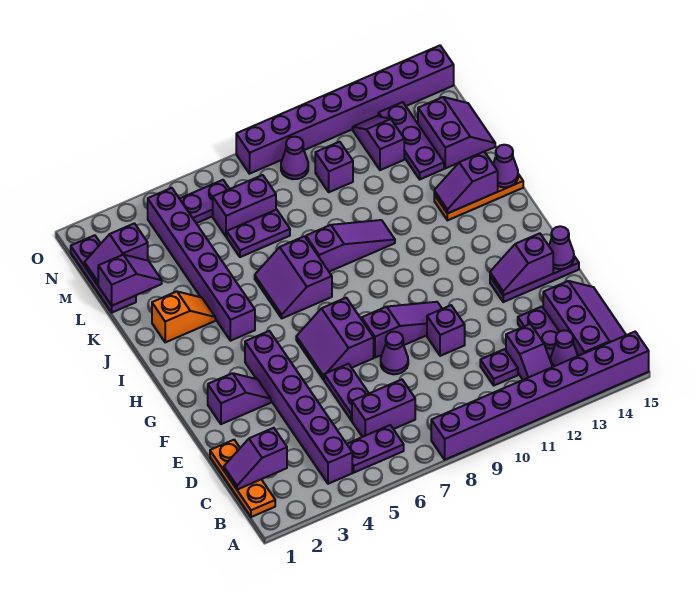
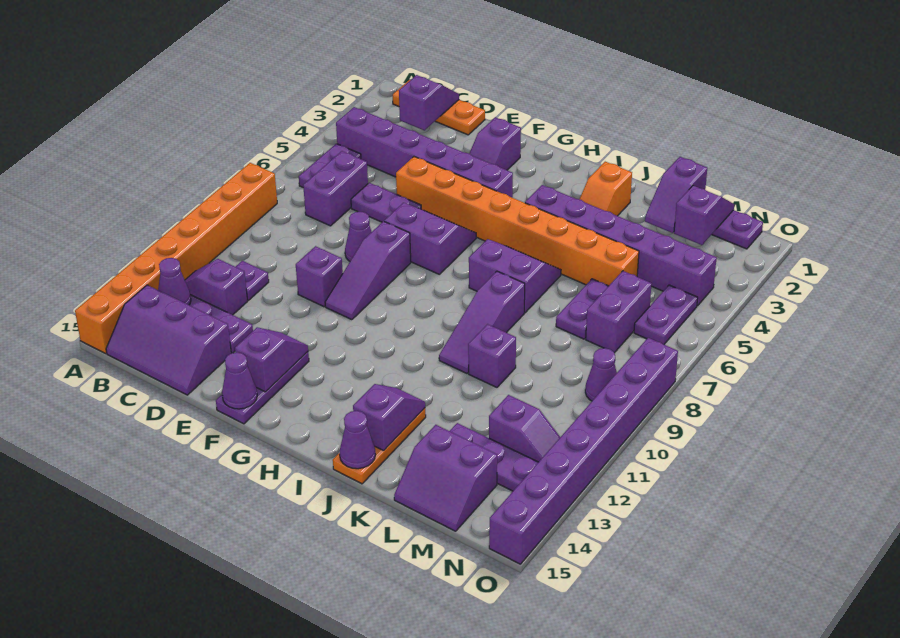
purple 1x8 brick [431,332,649,460] -> orange 1x8 brick [75,163,277,353]
none -> orange 1x8 brick [396,157,639,286]
purple 1x1 brick [315,142,353,192] -> purple 1x1 brick moved to [468,324,516,387]

